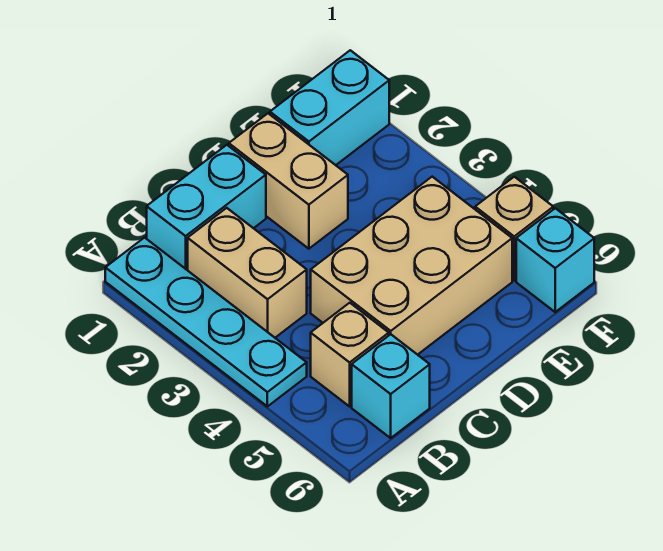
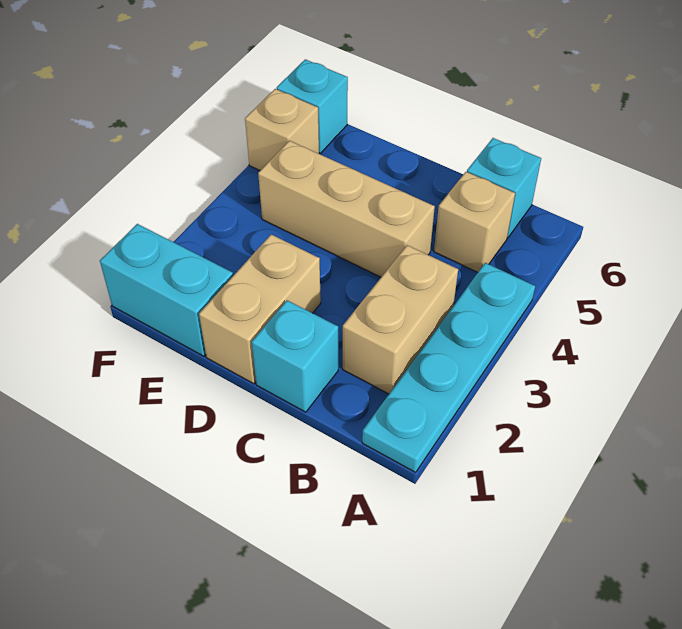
cyan 1x2 brick [147,145,266,270] -> cyan 1x1 brick [252,300,338,412]
tan 2x3 brick [311,177,512,355] -> tan 1x3 brick [258,141,435,277]

